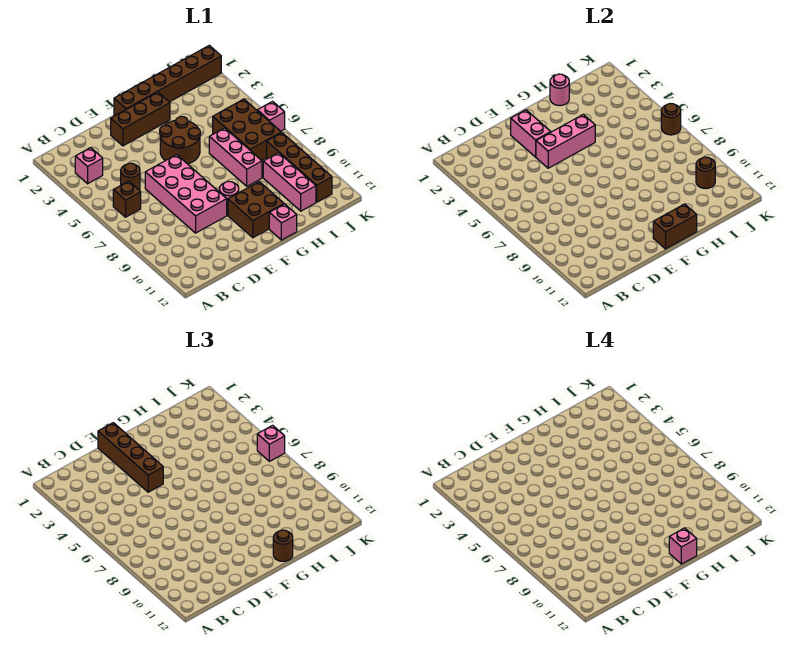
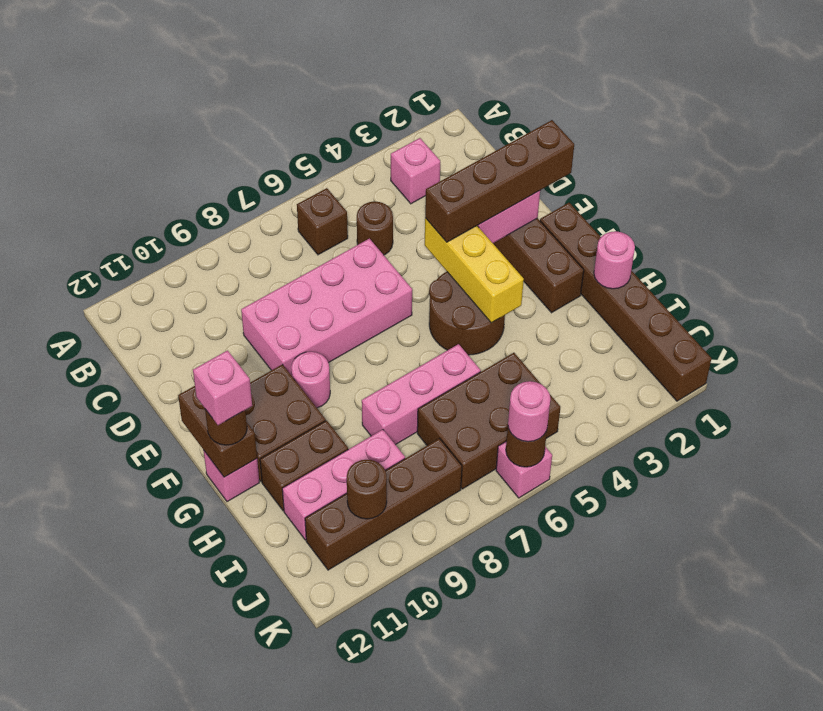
pink 1x3 brick [536,114,595,168] -> yellow 1x3 brick [425,218,524,323]
none -> brown 1x2 brick [260,421,348,511]
pink 1x1 brick [257,425,285,461] -> pink 1x1 round brick [508,381,551,442]

